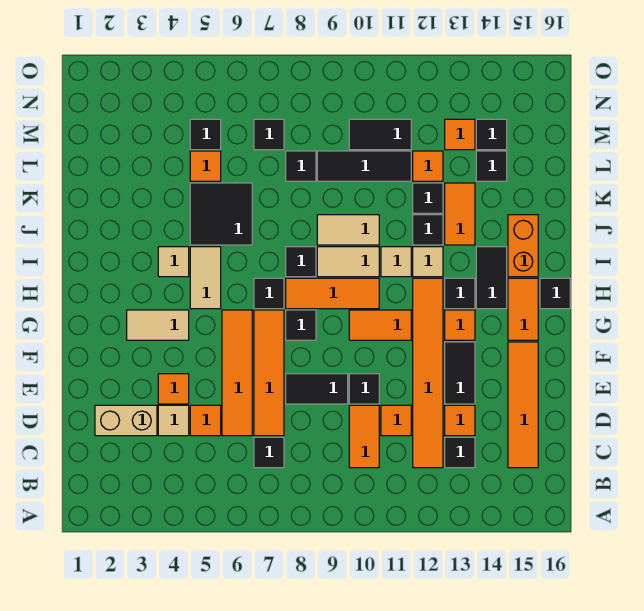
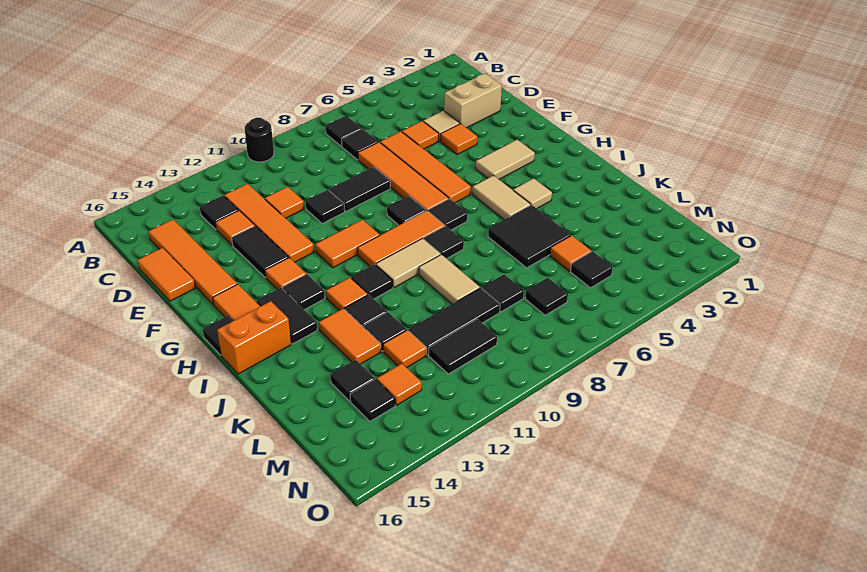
none -> black 1x1 round brick [245,118,274,162]
none -> black 1x1 tile [325,116,362,146]
orange 1x2 tile [349,405,379,468] -> orange 1x2 tile moved to [138,248,195,301]
orange 1x6 tile [413,278,443,468] -> orange 1x4 tile [225,184,314,262]
tan 1x1 tile [381,247,411,277] -> black 1x1 tile [351,264,393,299]
tan 1x1 tile [413,247,443,277] -> orange 1x1 tile [326,278,368,311]
orange 1x2 brick [508,215,538,277] -> orange 1x2 brick turned to [217,301,291,374]
tan 1x2 tile [317,215,379,245] -> tan 1x2 tile turned to [419,254,480,304]

